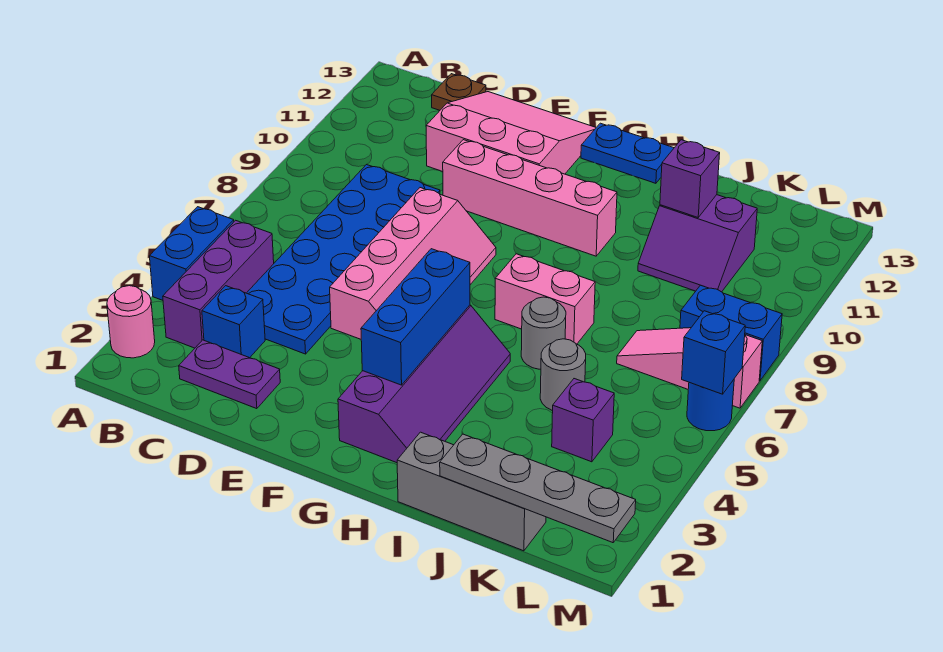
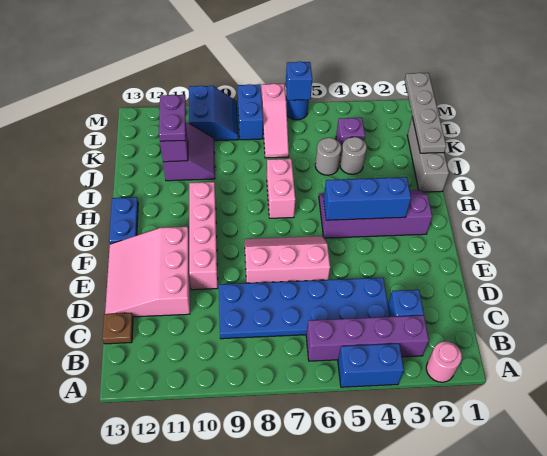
purple 1x3 brick [163,220,274,348] -> purple 1x4 brick [306,315,429,361]
purple 1x2 plate [179,340,280,409] -> purple 1x2 plate moved to [159,95,186,141]
pink 2x4 slope [330,188,496,339] -> pink 2x3 slope [245,236,330,283]
grey 1x1 round brick [521,297,566,369] -> grey 1x1 round brick moved to [340,137,367,174]
none -> blue 2x2 slope [189,86,238,141]

